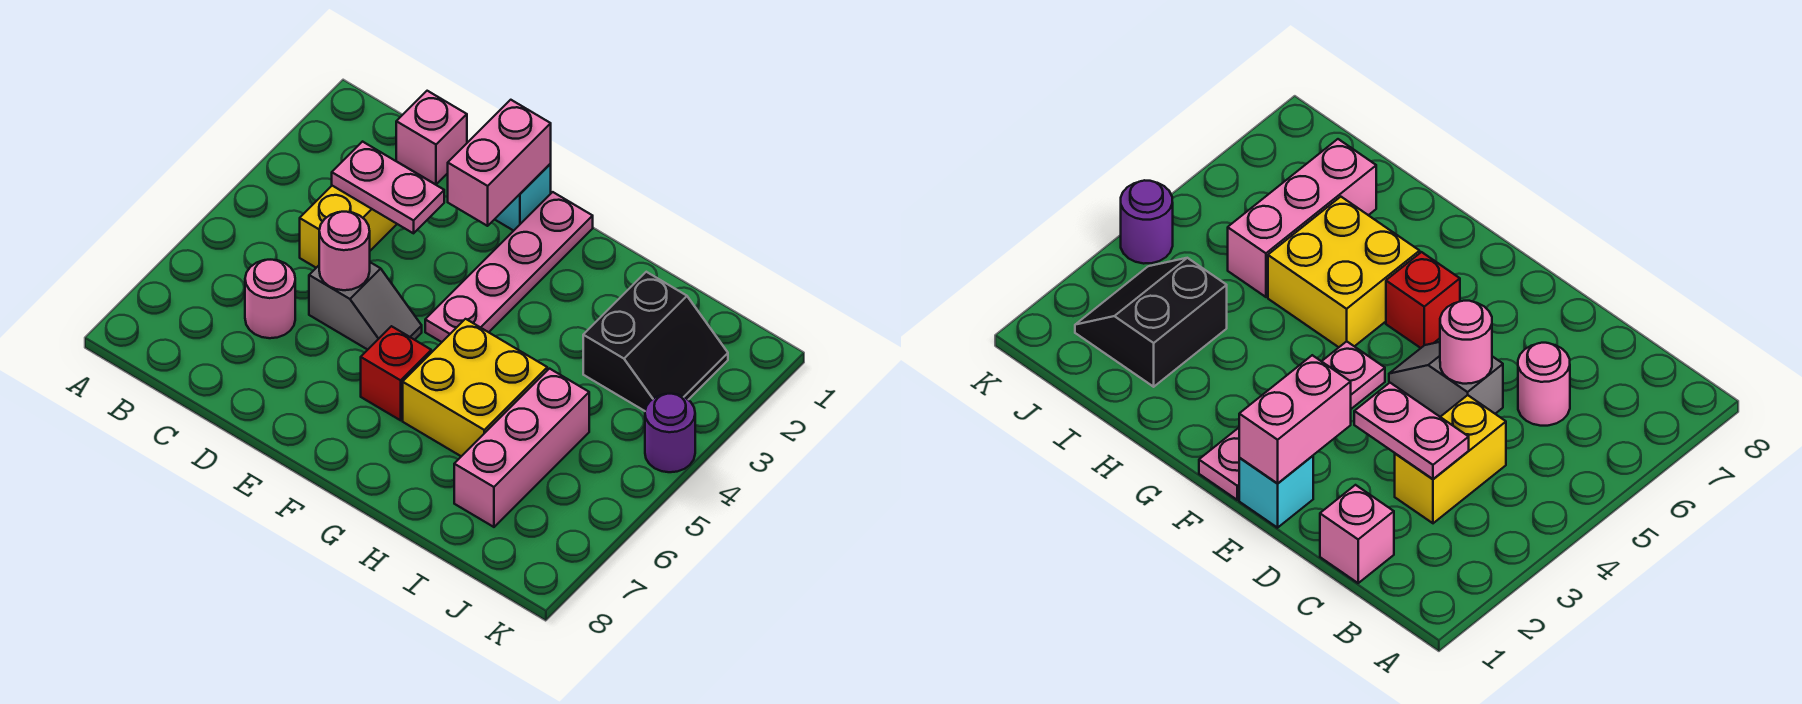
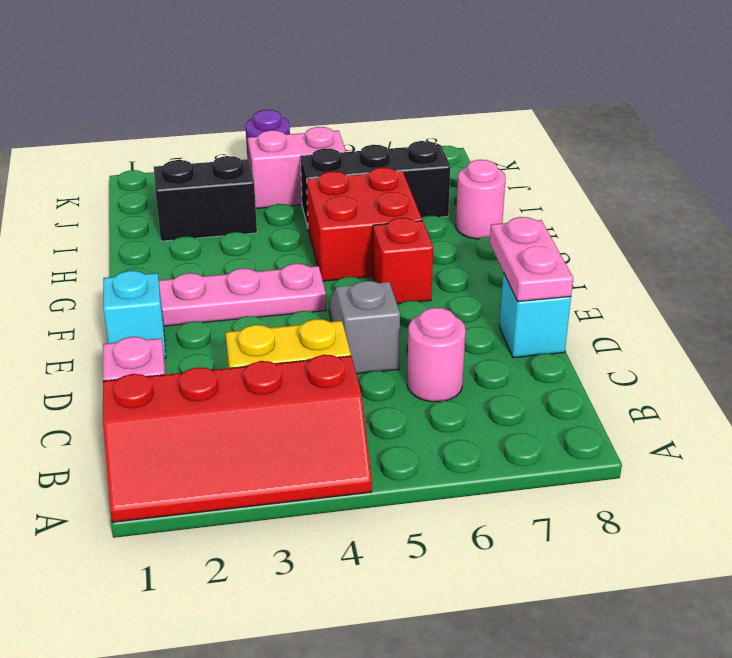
none -> red 2x4 slope [103,355,372,522]
pink 1x2 plate [332,142,444,233] -> pink 1x2 plate moved to [490,217,573,302]
pink 1x1 round brick [319,212,370,290] -> pink 1x1 round brick moved to [456,160,506,239]
none -> cyan 1x1 brick [499,273,571,358]
pink 1x2 brick [448,100,551,226] -> pink 1x2 brick moved to [248,127,346,208]
yellow 2x2 brick [403,319,547,456] -> red 2x2 brick [307,168,422,281]
pink 1x3 brick [454,369,589,527] -> black 1x3 brick [301,141,450,227]

